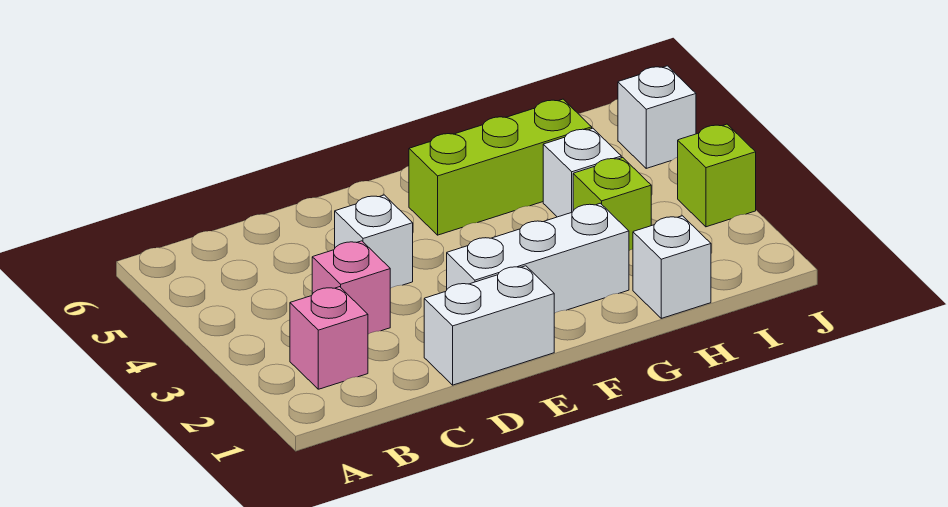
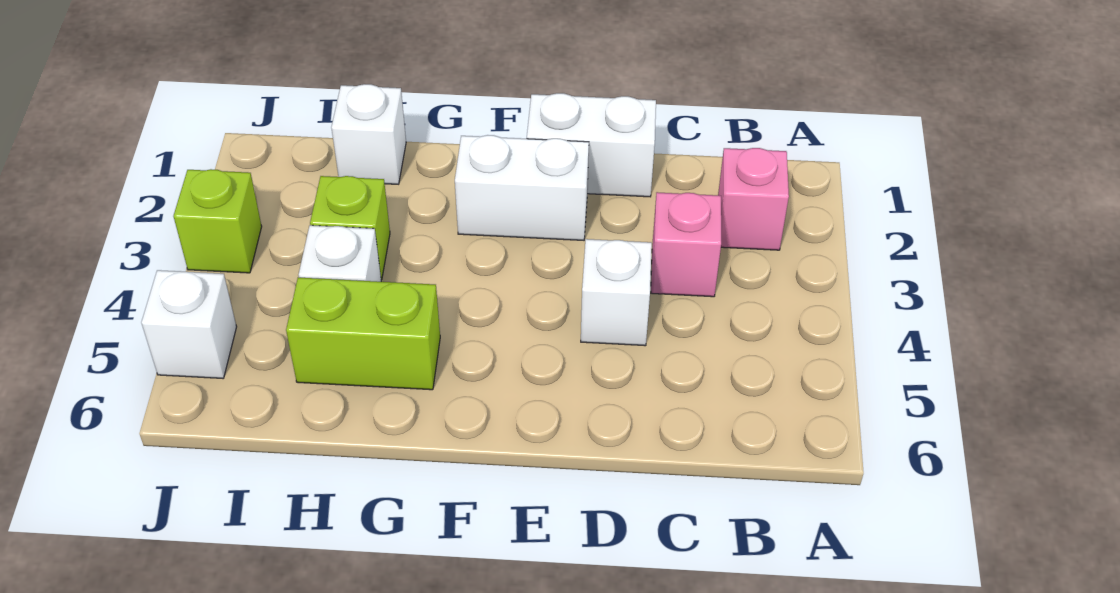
white 1x3 brick [447,203,629,313] -> white 1x2 brick [455,135,589,240]
lime 1x3 brick [409,99,592,235] -> lime 1x2 brick [286,277,440,390]

